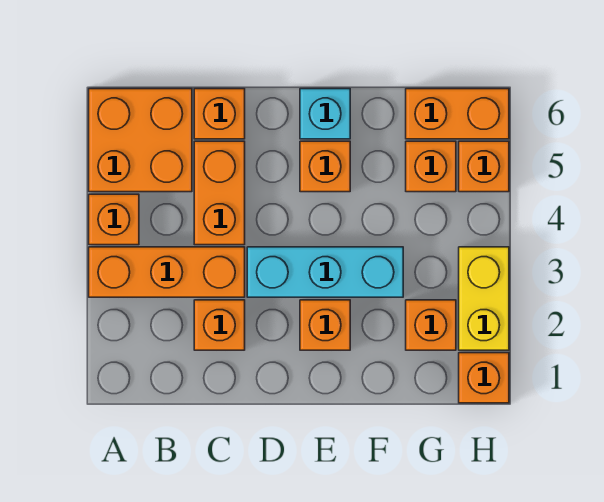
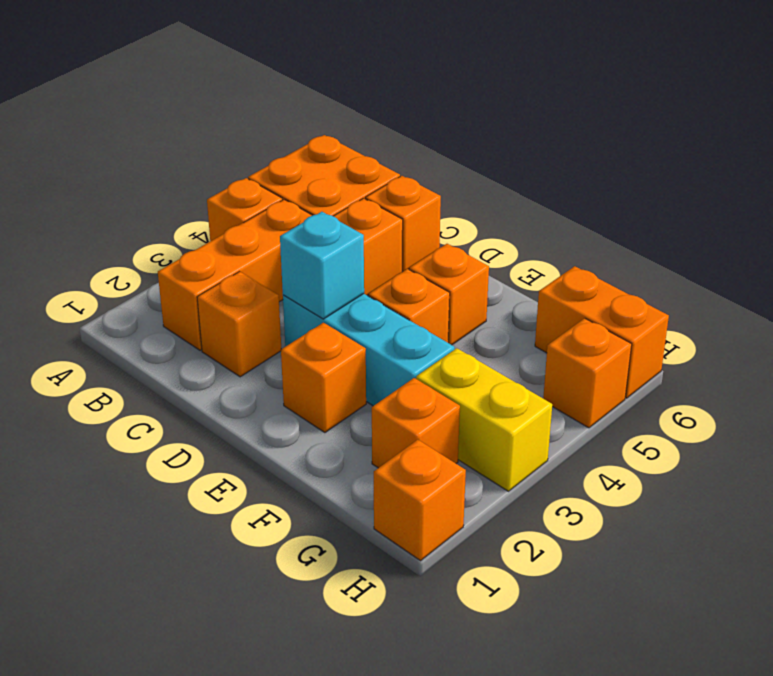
orange 1x3 brick [89,247,245,297] -> orange 1x3 brick turned to [158,199,312,350]
cyan 1x1 brick [300,89,350,139] -> cyan 1x1 brick moved to [280,212,364,319]
orange 1x1 brick [406,141,456,192] -> orange 1x1 brick moved to [368,269,450,343]
yellow 1x2 brick [459,247,509,350] -> yellow 1x2 brick turned to [416,348,552,491]

